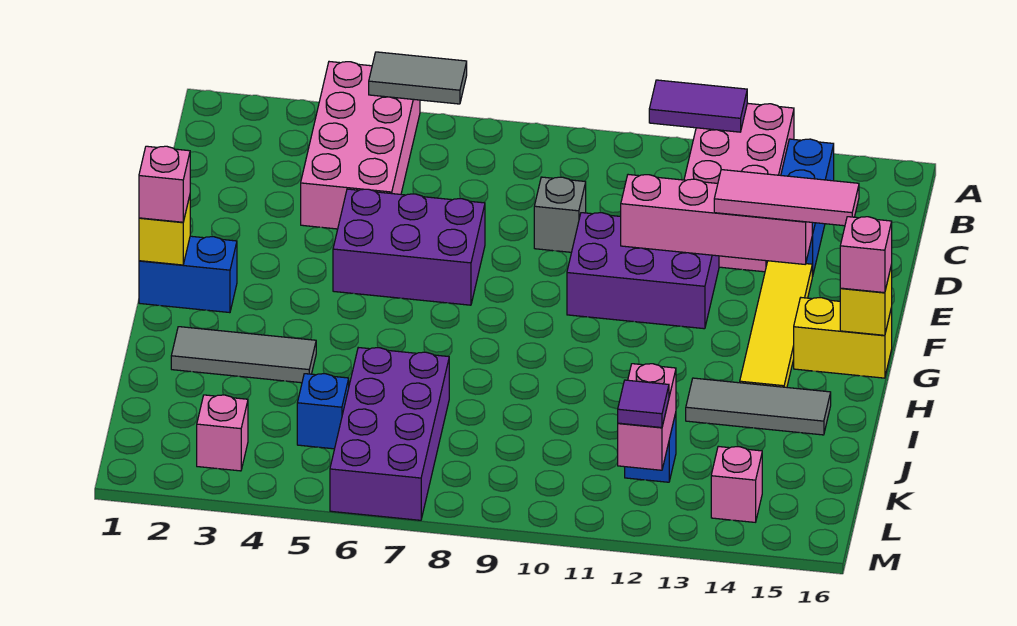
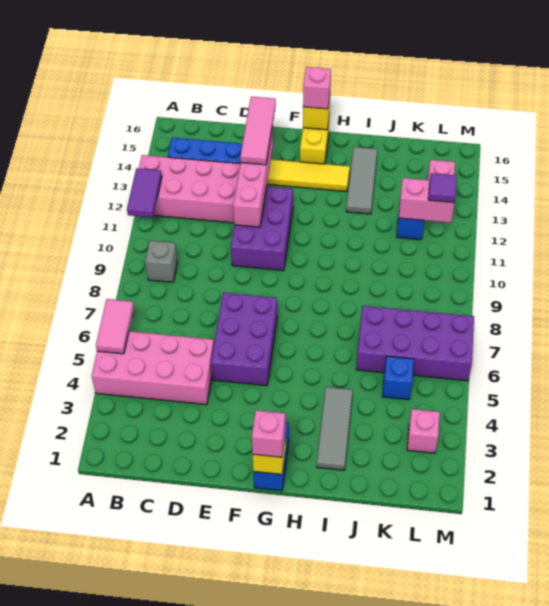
grey 1x2 tile [369,52,467,104] -> pink 1x2 tile [96,299,134,354]
grey 1x1 brick [534,177,586,252] -> grey 1x1 brick moved to [145,241,177,282]

